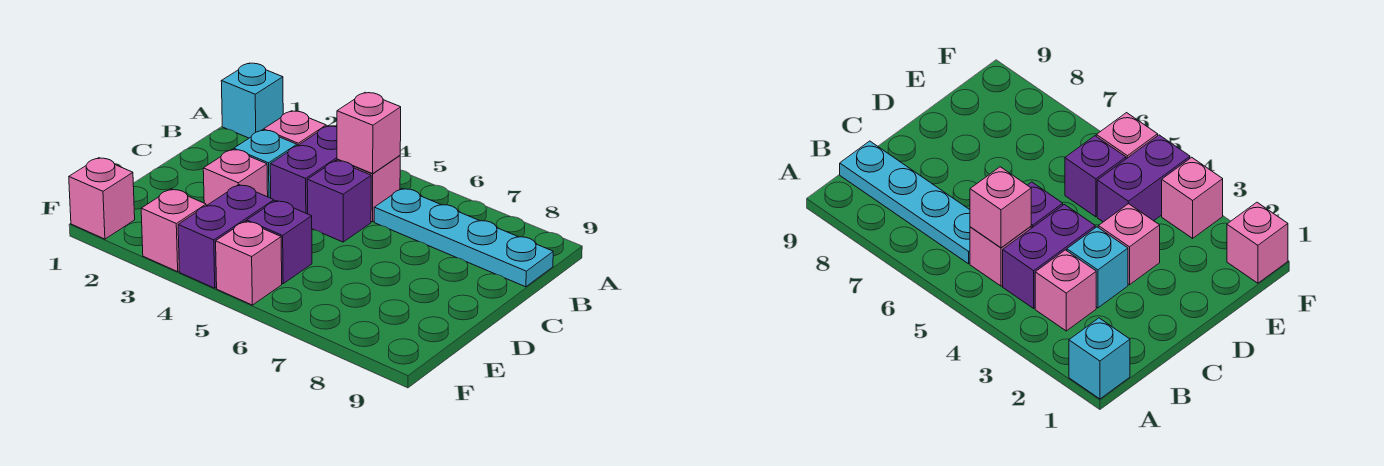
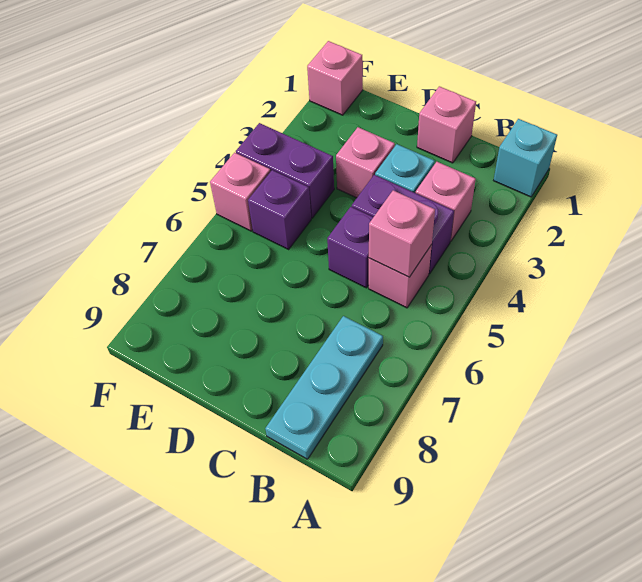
cyan 1x4 plate [374,188,553,287] -> cyan 1x3 plate [265,316,383,459]
pink 1x1 brick [141,189,206,272] -> pink 1x1 brick moved to [417,86,476,163]

